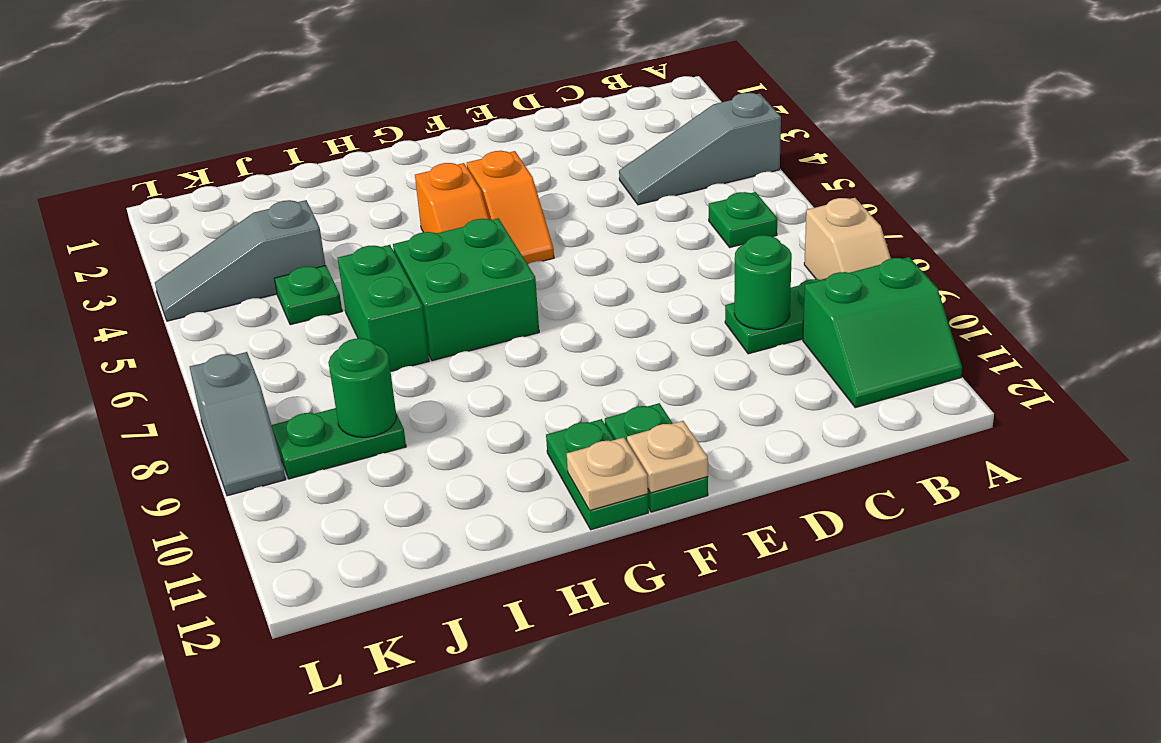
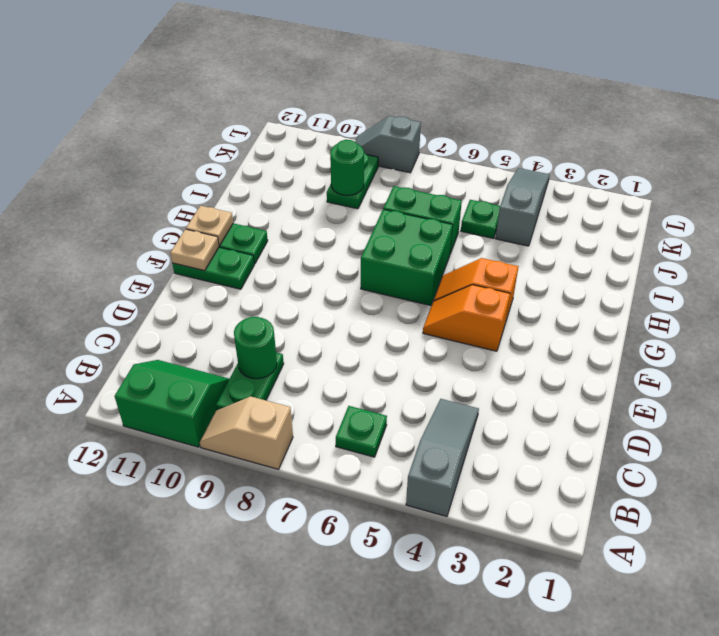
green 2x2 slope [803,257,962,408] -> green 2x2 slope turned to [115,360,229,447]

